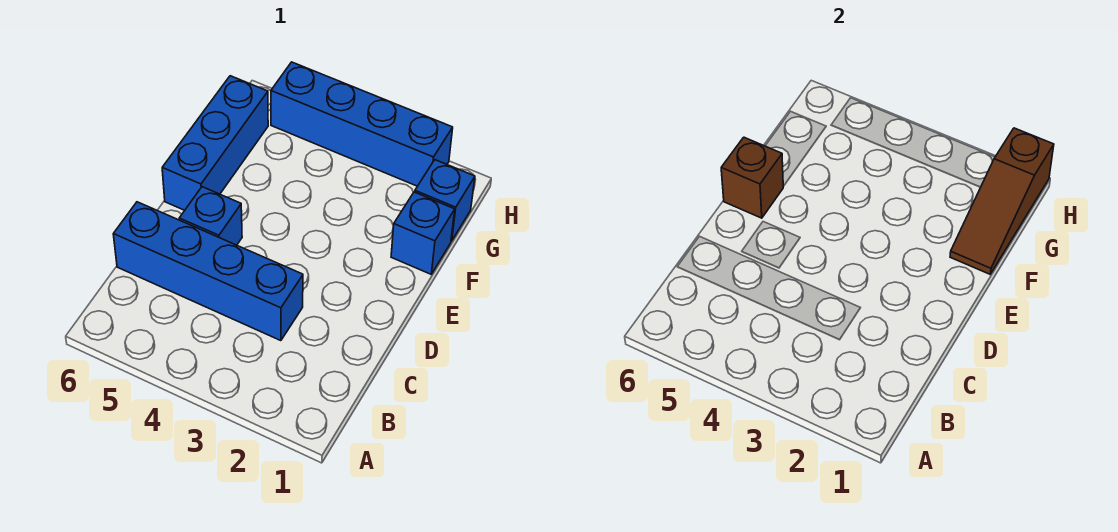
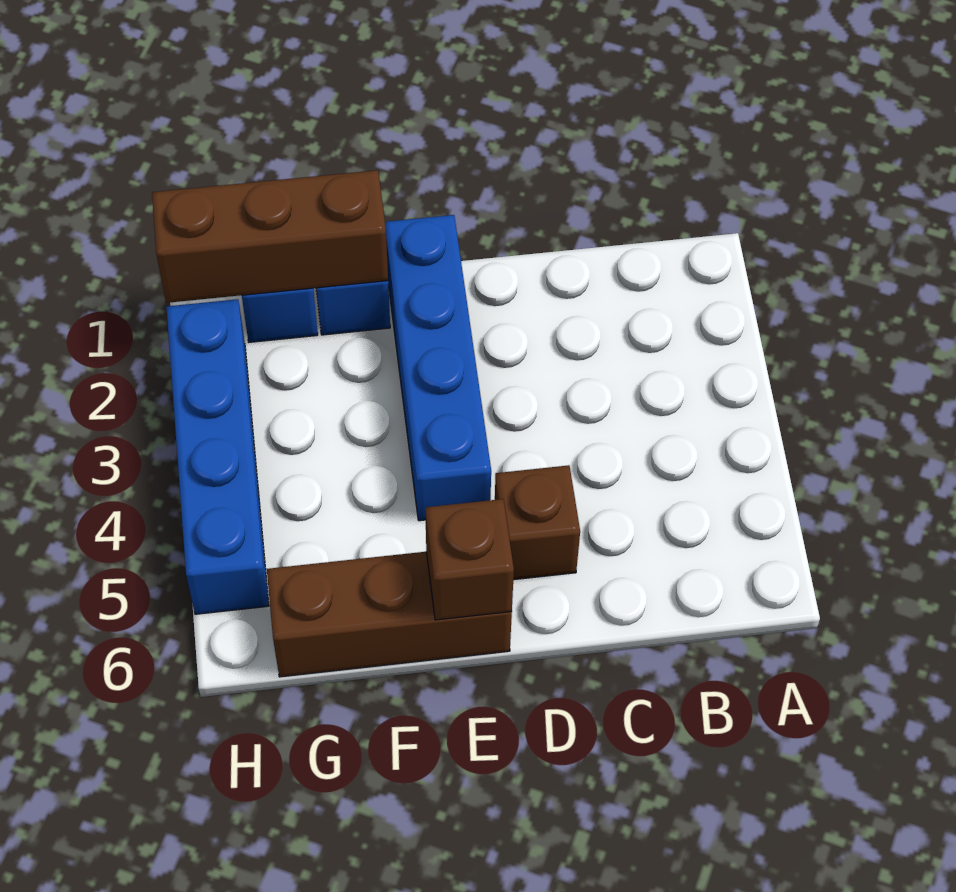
blue 1x4 brick [113,202,303,341] -> blue 1x4 brick moved to [385,215,491,521]
blue 1x1 brick [179,187,242,245] -> brown 1x1 brick [495,465,580,580]
blue 1x3 brick [162,76,268,210] -> brown 1x3 brick [267,552,512,677]
brown 1x3 slope [950,128,1054,274] -> brown 1x3 brick [152,170,388,303]

